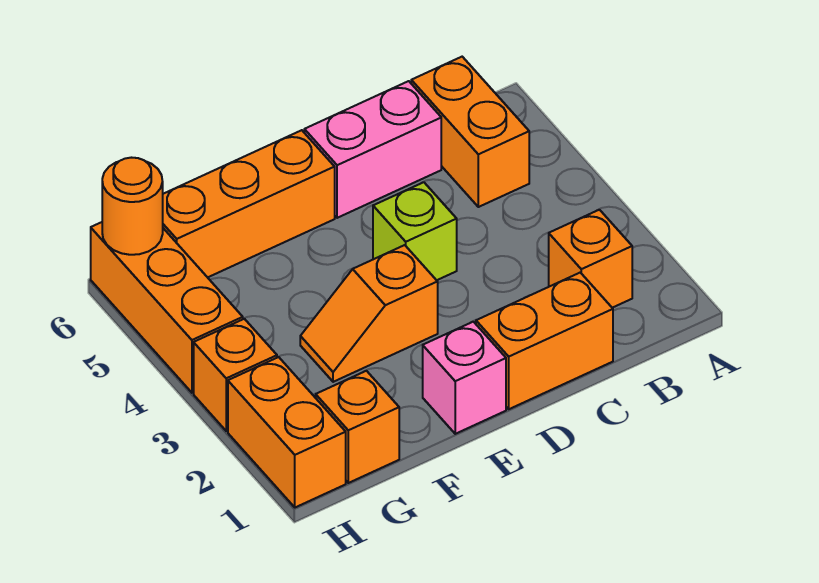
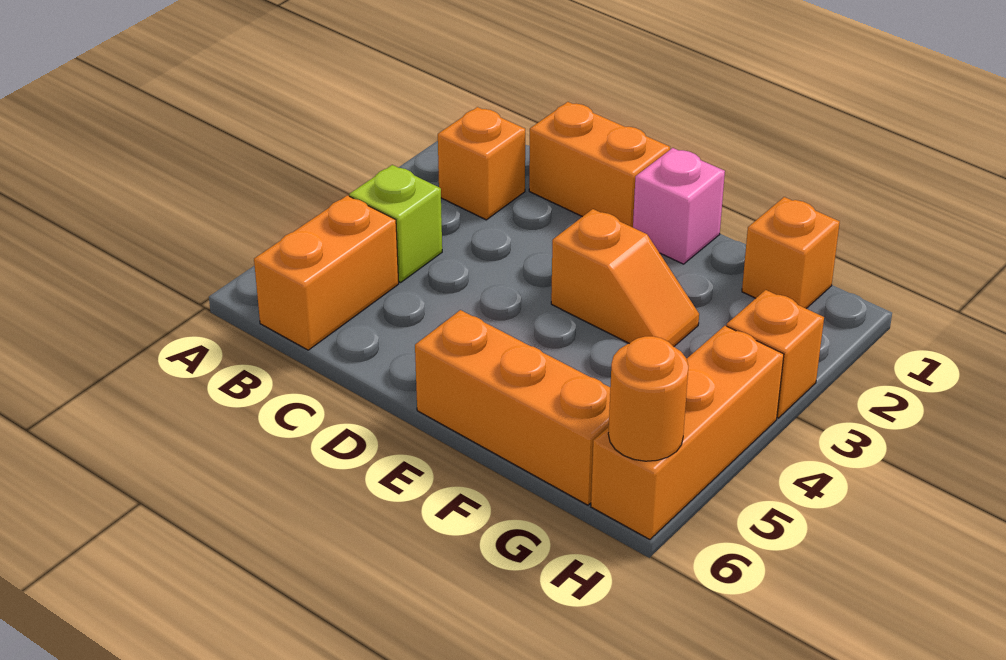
pink 1x2 brick [304,81,441,218] -> none
lime 1x1 brick [373,182,457,280] -> lime 1x1 brick moved to [349,165,442,282]
orange 1x2 brick [228,357,346,507] -> none

